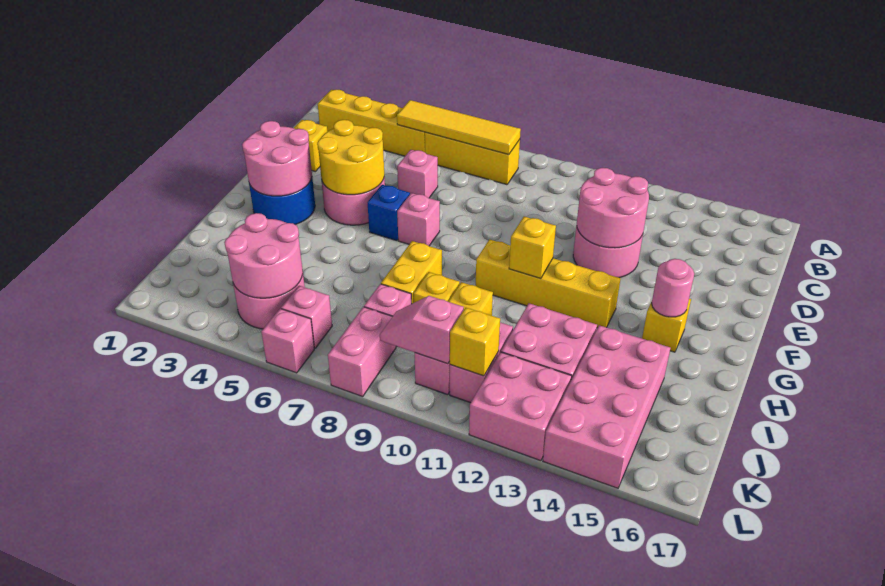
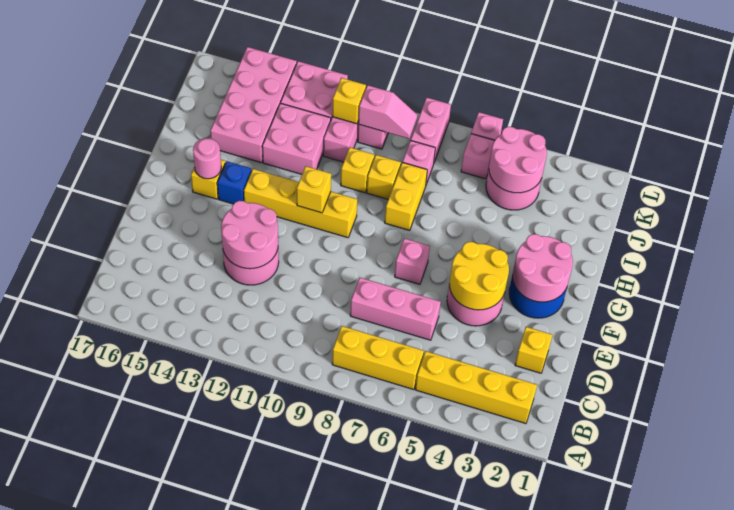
yellow 1x4 tile [397,100,521,155] -> none
pink 1x1 brick [397,150,438,198] -> pink 1x3 brick [350,278,441,340]
blue 1x1 brick [367,185,410,241] -> blue 1x1 brick moved to [217,161,252,204]

